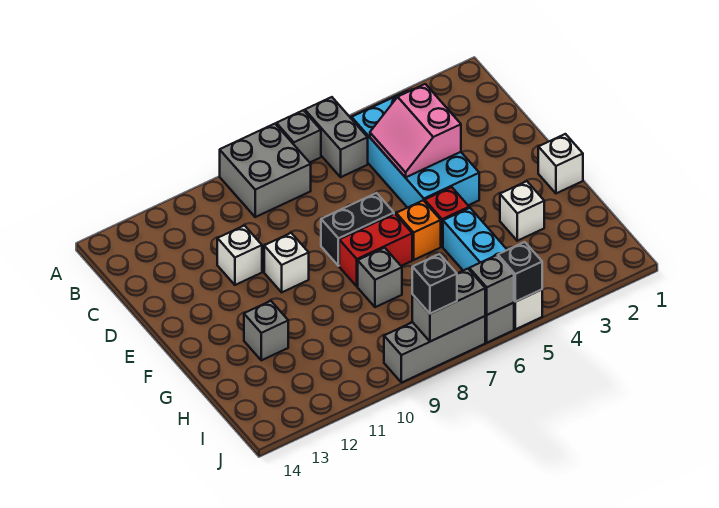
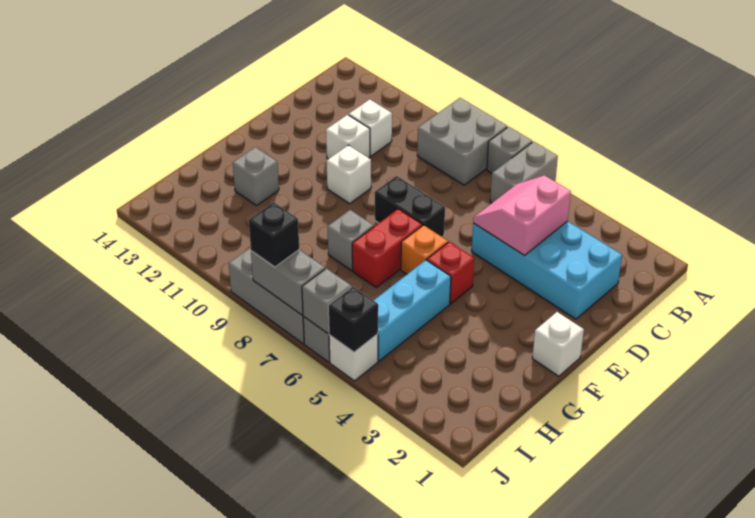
cyan 2x4 brick [352,91,479,208] -> cyan 2x4 brick turned to [472,221,622,319]
red 1x2 brick [339,214,412,286] -> red 1x2 brick turned to [352,209,422,287]
white 1x1 brick [500,181,544,241] -> white 1x1 brick moved to [349,99,392,156]

